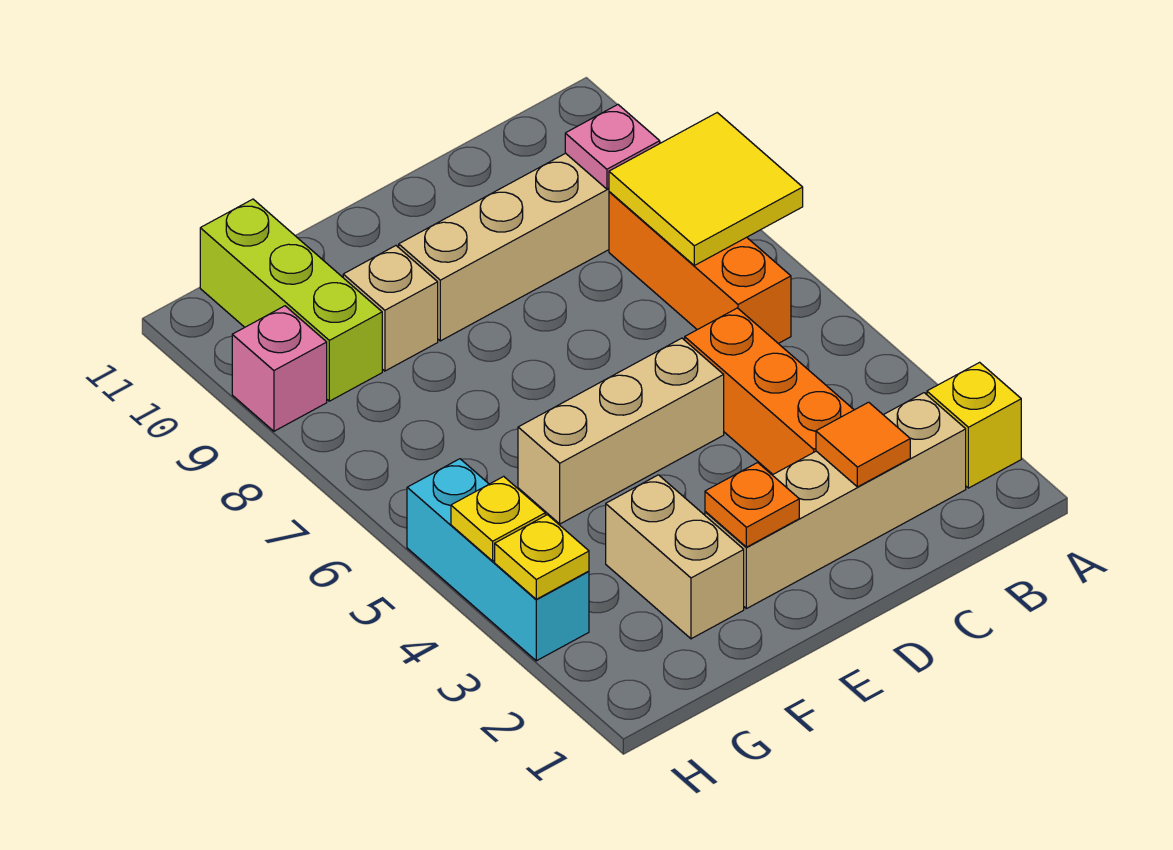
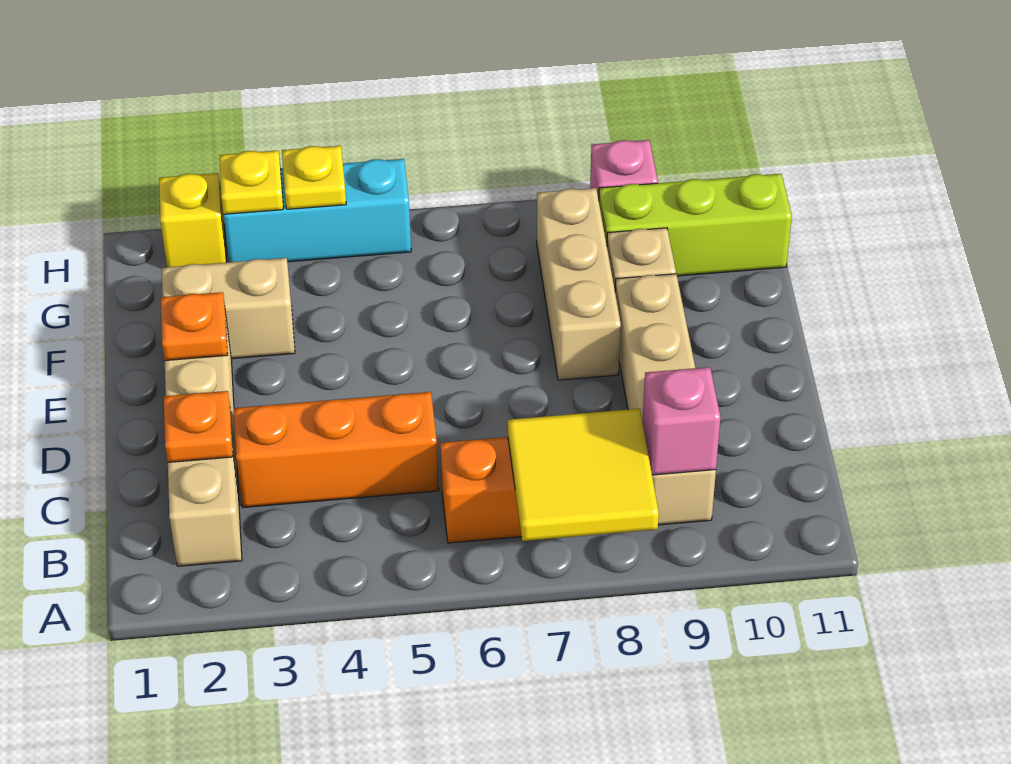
yellow 1x1 brick [927,362,1021,488] -> yellow 1x1 brick moved to [159,173,226,267]
pink 1x1 plate [565,105,660,189] -> pink 1x1 brick [642,367,720,475]
orange 1x1 tile [816,402,910,487] -> orange 1x1 plate [164,391,233,462]
tan 1x3 brick [518,338,724,524] -> tan 1x3 brick moved to [537,188,621,380]

